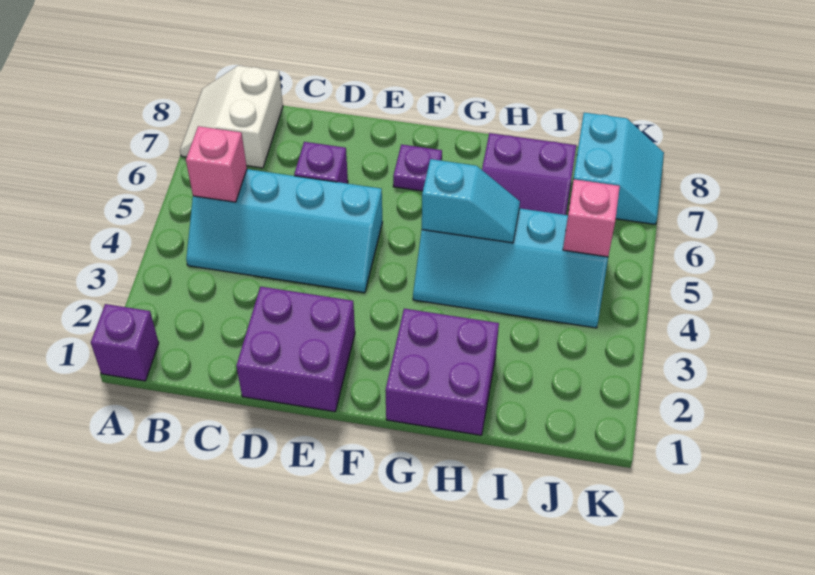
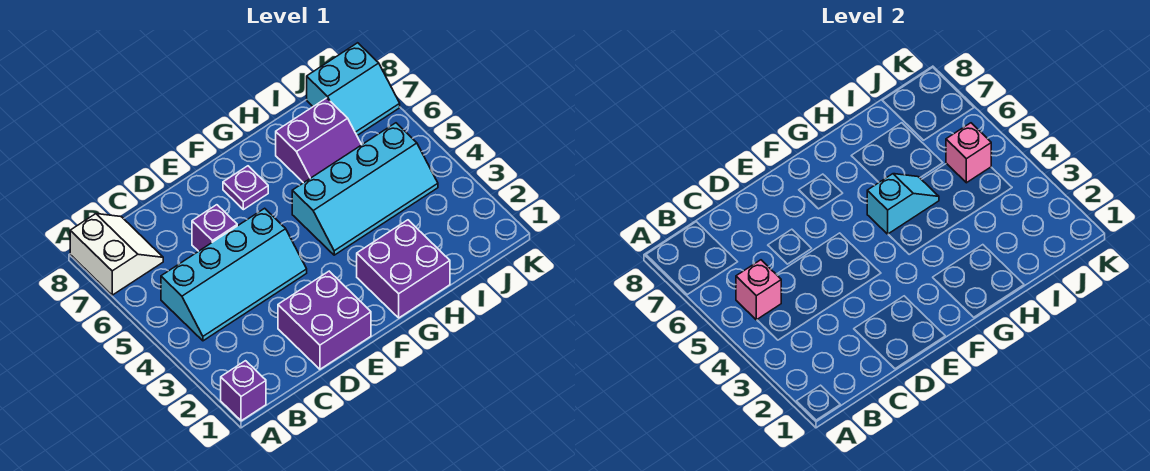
white 2x2 slope [180,65,283,168] -> white 2x2 slope turned to [70,214,163,295]
cyan 2x2 slope [574,113,664,224] -> cyan 2x2 slope turned to [307,43,400,135]

